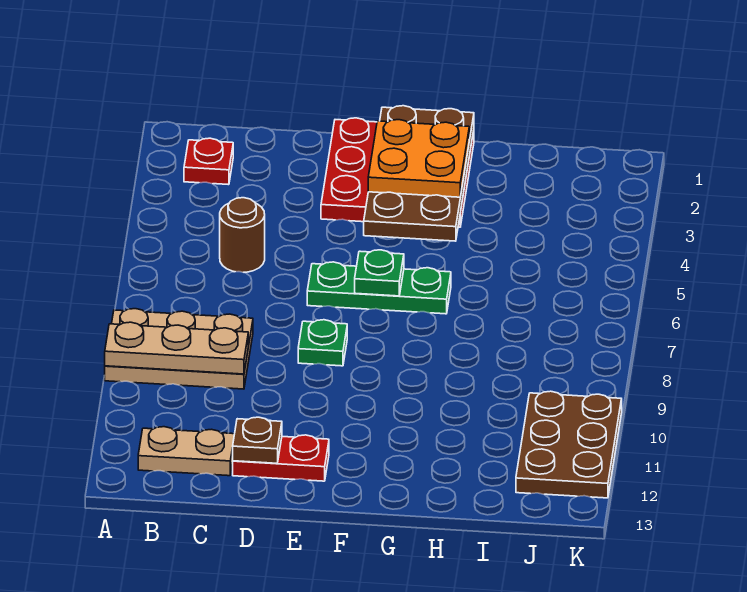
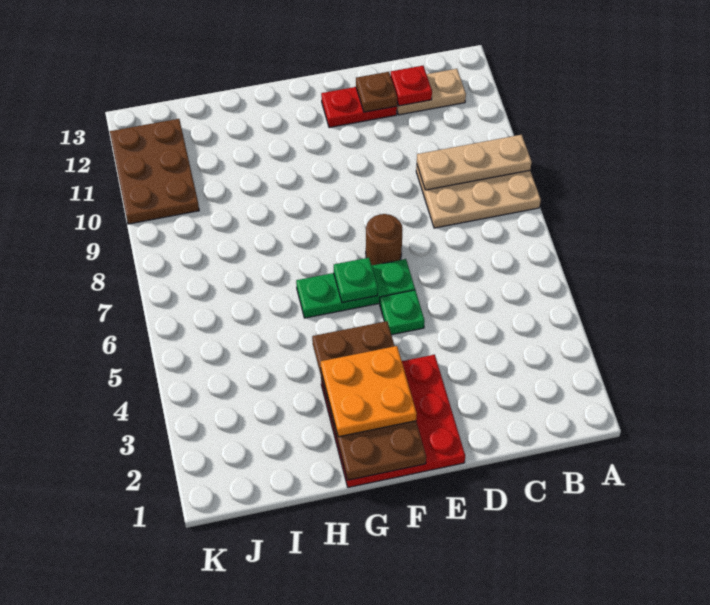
red 1x1 plate [184,138,233,185] -> red 1x1 plate moved to [391,66,432,106]
brown 1x1 round brick [220,198,265,272] -> brown 1x1 round brick moved to [366,214,402,265]
green 1x1 plate [298,320,347,366] -> green 1x1 plate moved to [380,290,425,335]

